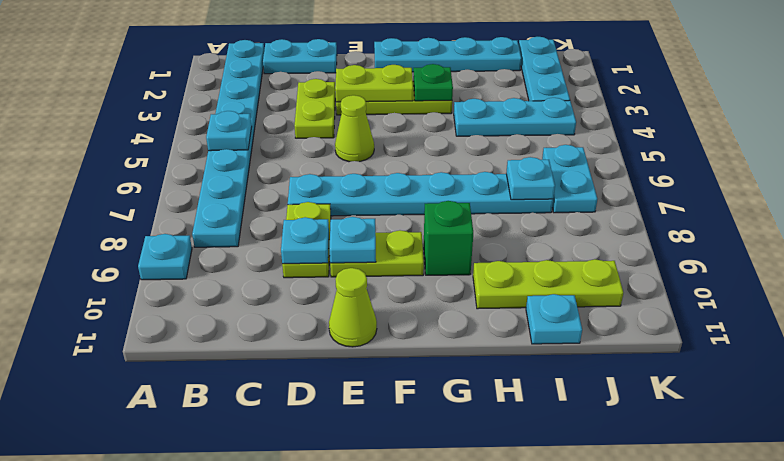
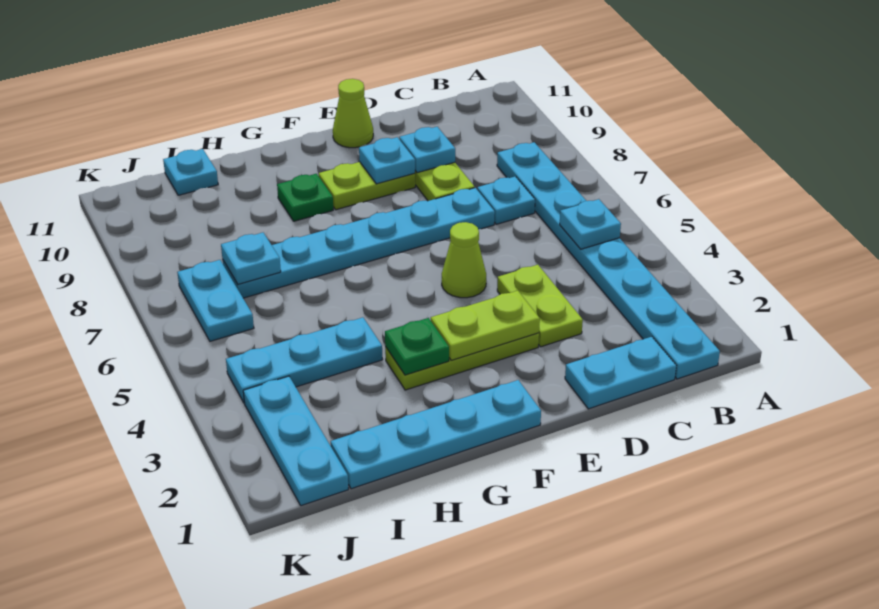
cyan 1x1 plate [138,234,192,280] -> cyan 1x1 plate moved to [477,176,535,224]
green 1x1 brick [424,201,473,275] -> green 1x1 plate [277,174,333,221]
lime 1x3 plate [473,259,623,309] -> none

